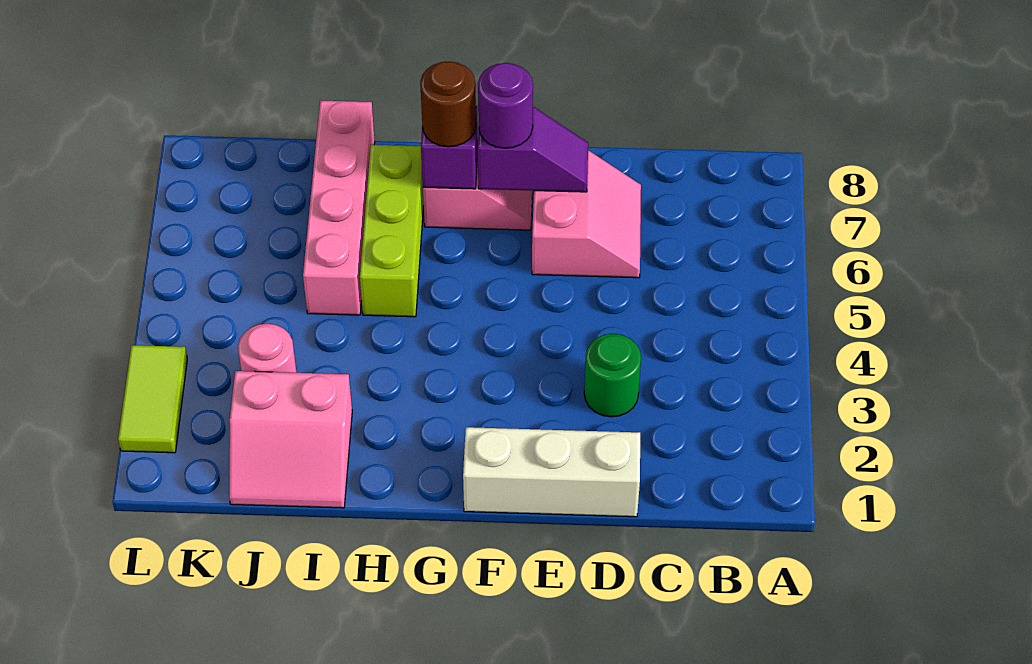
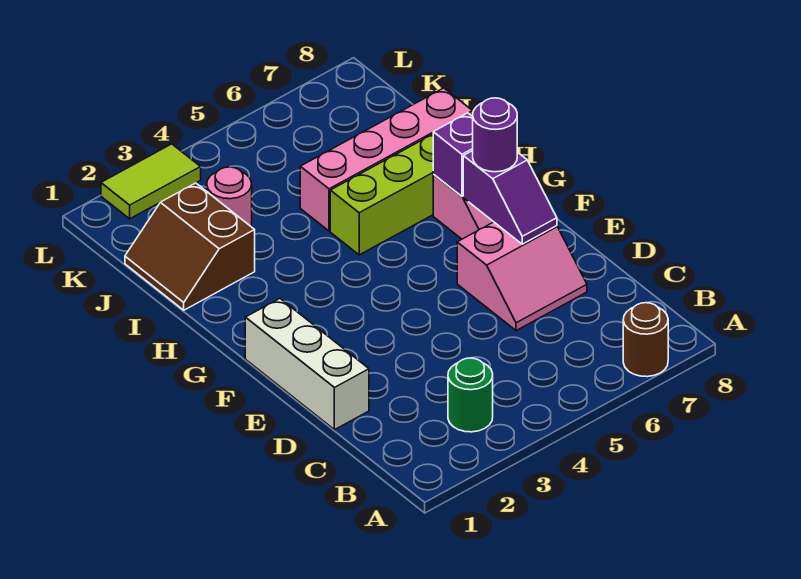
green 1x1 round brick [584,334,641,417] -> green 1x1 round brick moved to [448,358,493,432]
brown 1x1 round brick [420,61,476,147] -> brown 1x1 round brick moved to [623,303,668,377]
pink 2x2 slope [229,371,352,508] -> brown 2x2 slope [125,183,255,310]

